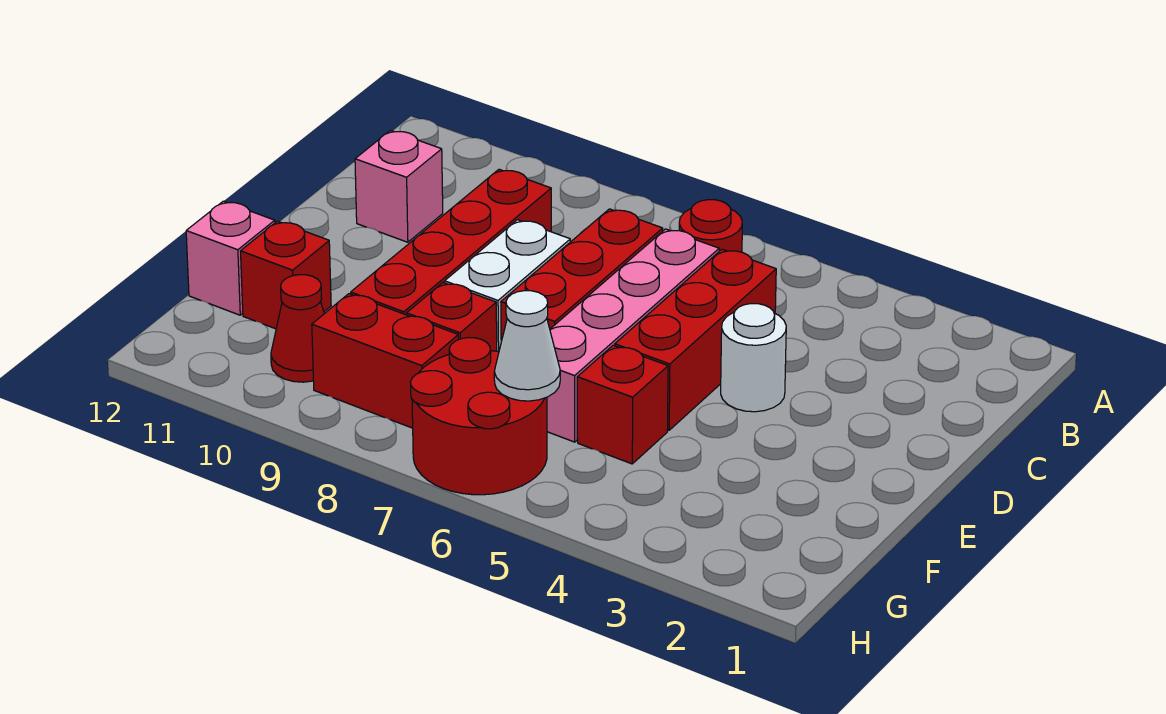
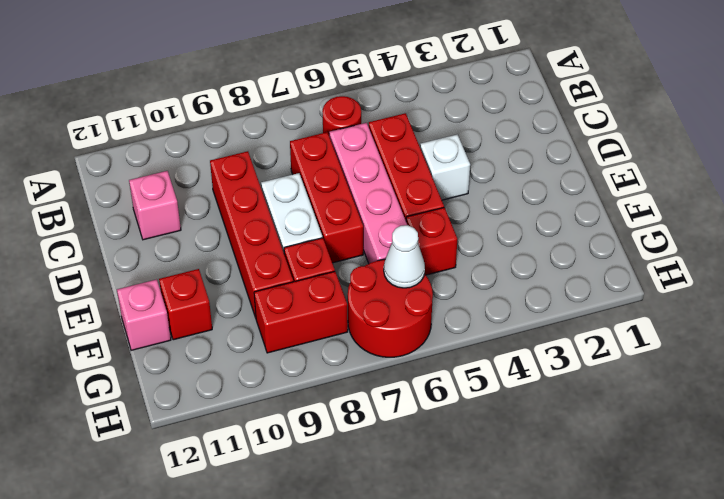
white 1x1 round brick [721,304,786,412] -> white 1x1 brick [420,135,470,200]
red 1x1 cone [271,275,324,382] -> none

